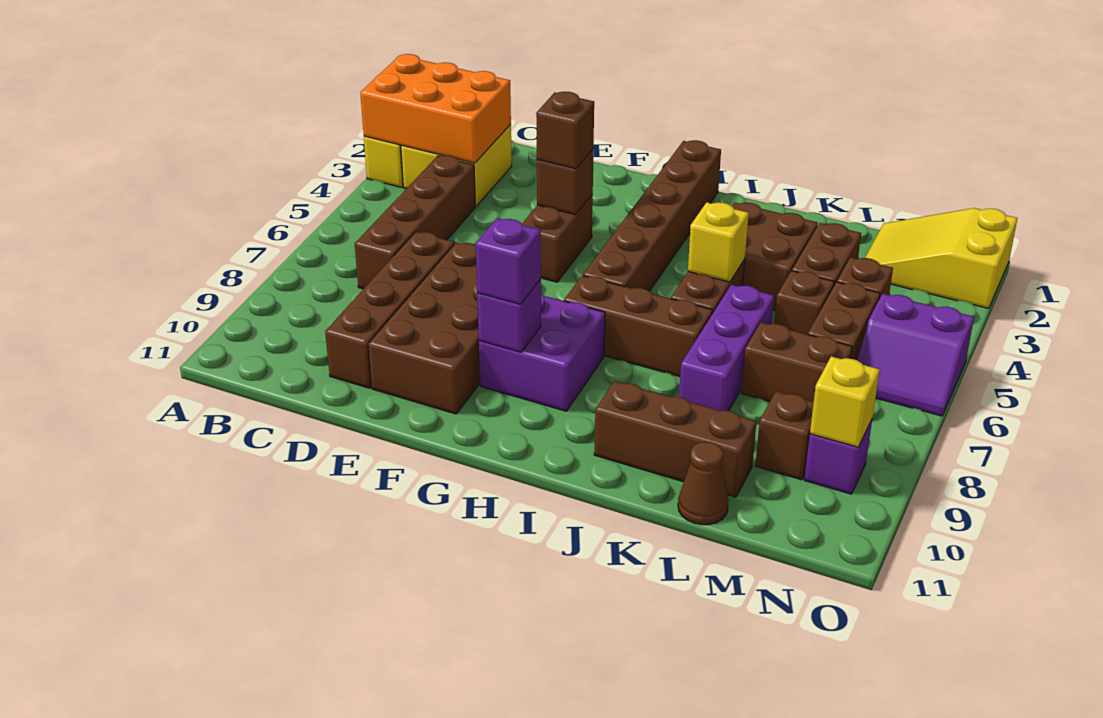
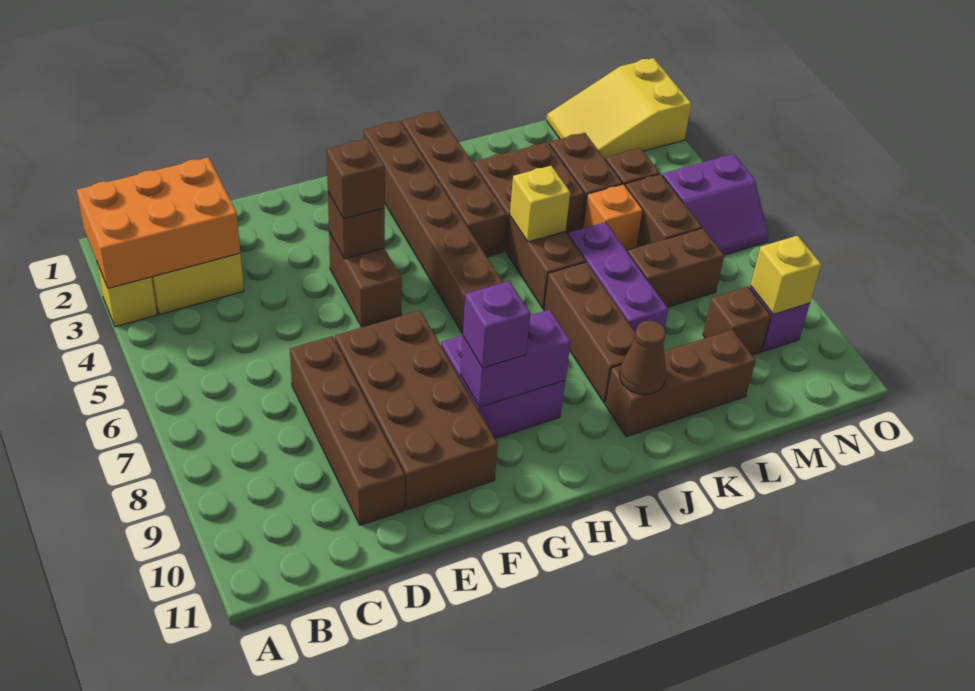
brown 1x4 brick [355,156,475,289] -> brown 1x4 brick moved to [402,111,507,257]
purple 1x1 brick [477,279,541,352] -> purple 1x2 brick [460,310,571,407]
brown 1x3 brick [564,275,713,377] -> brown 1x3 brick turned to [544,262,635,403]
brown 1x1 brick [774,271,834,335] -> orange 1x1 brick [583,184,643,250]
brown 1x1 cone [678,442,729,525] -> brown 1x1 cone moved to [620,321,666,395]

